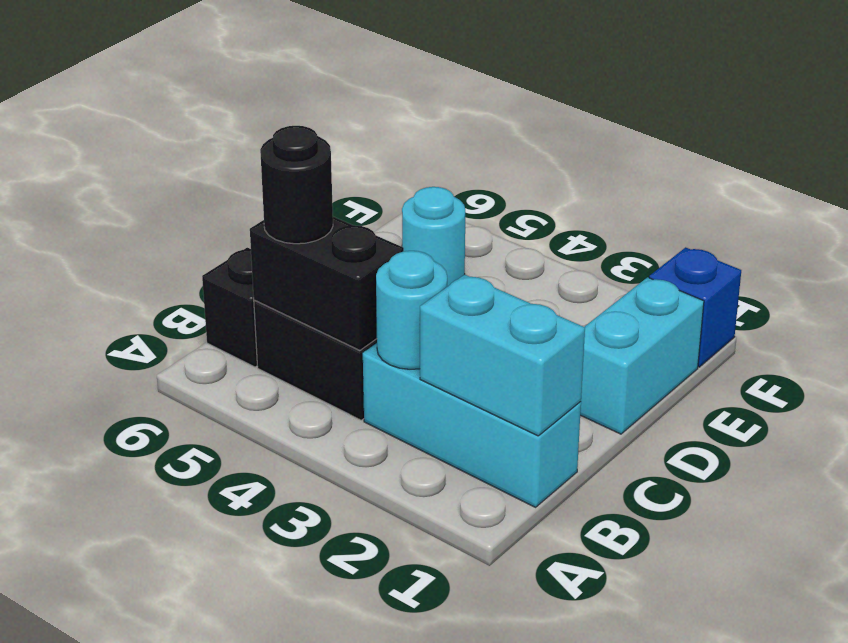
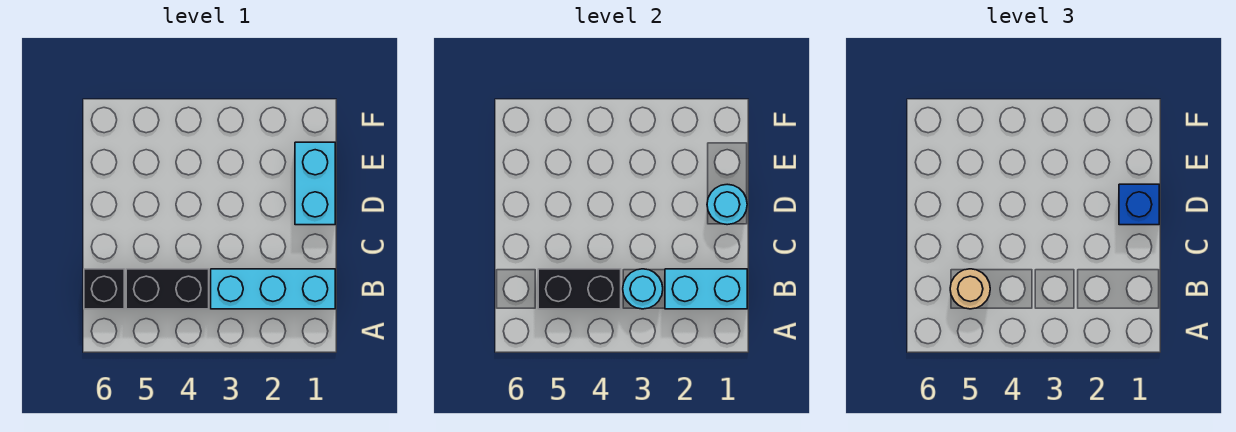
black 1x1 round brick [260,126,333,244] -> tan 1x1 round brick [950,269,990,309]
cyan 1x1 round brick [402,187,465,287] -> cyan 1x1 round brick moved to [707,184,747,225]
blue 1x1 brick [649,247,741,367] -> blue 1x1 brick moved to [1119,184,1159,225]

